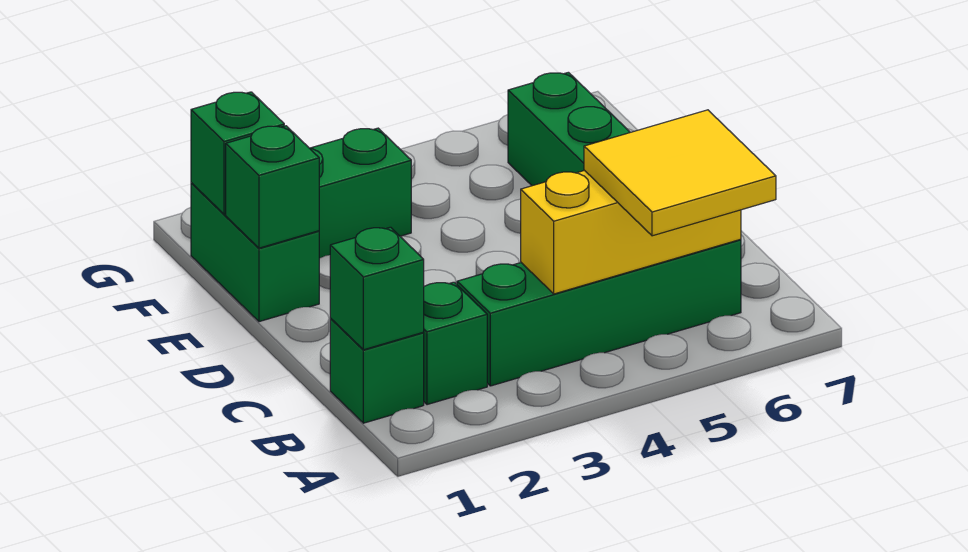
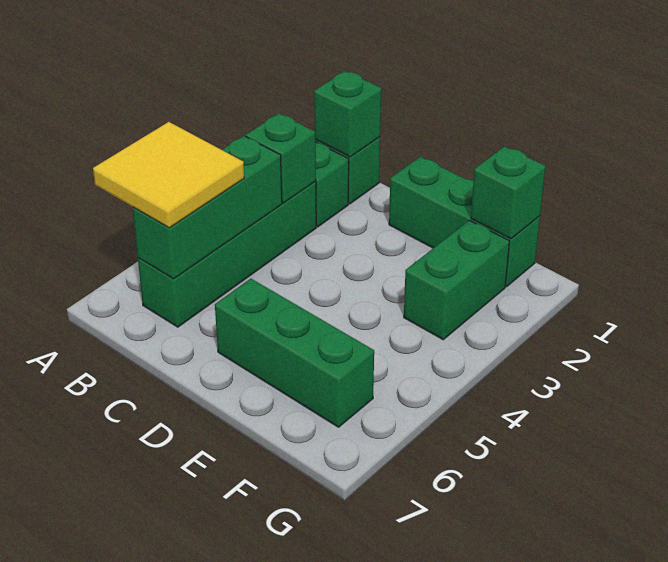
yellow 1x3 brick [521,170,741,294] -> green 1x3 brick [132,136,282,279]
green 1x2 brick [191,183,319,322] -> green 1x3 brick [389,157,540,287]
green 1x1 brick [226,126,319,248] -> green 1x1 brick moved to [246,114,316,203]

